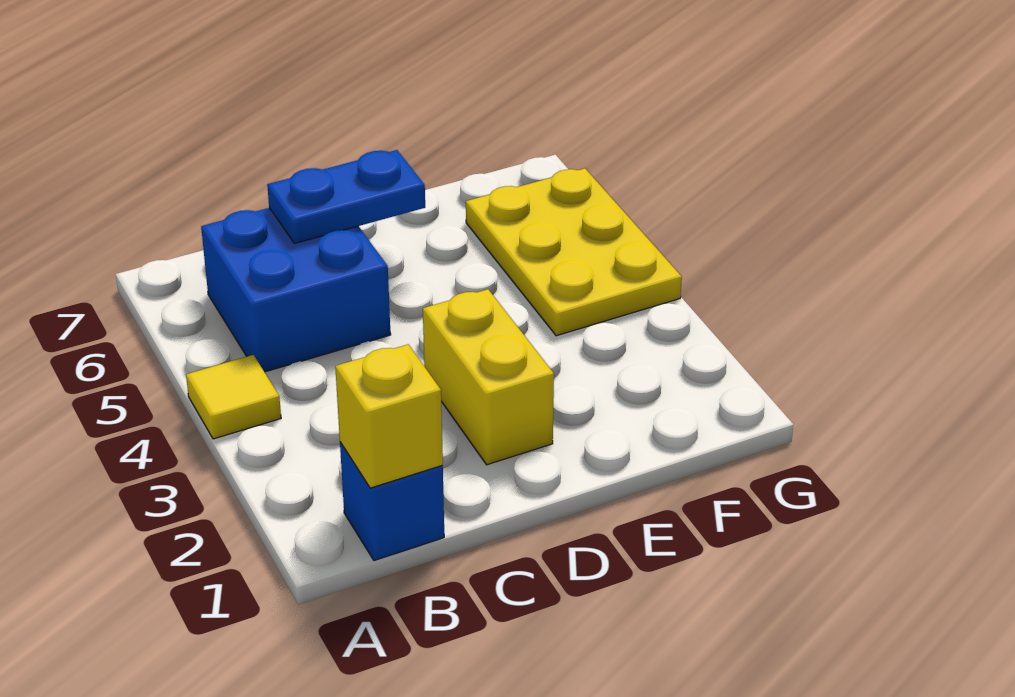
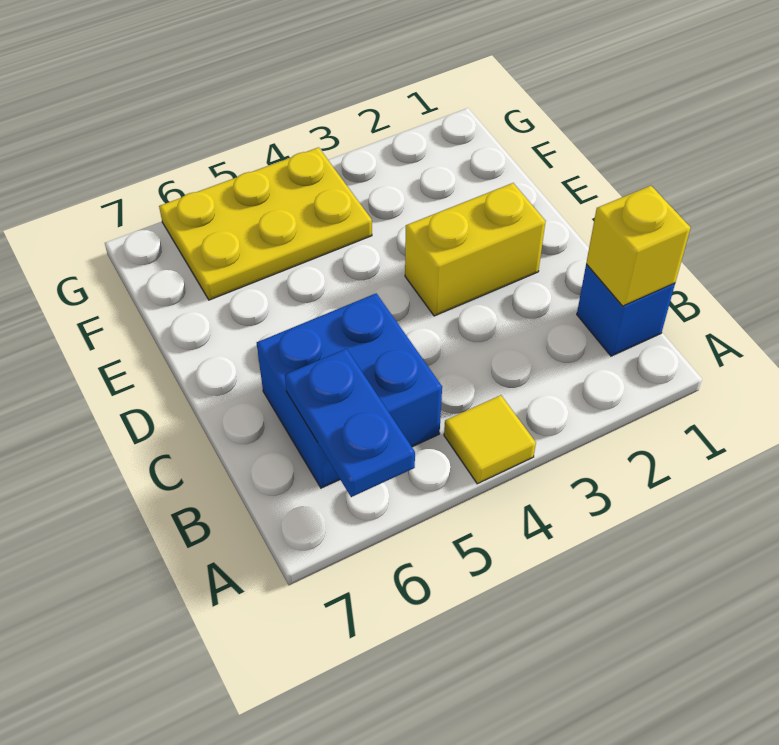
blue 1x2 plate [267,150,425,244] -> blue 1x2 plate moved to [285,349,415,497]

